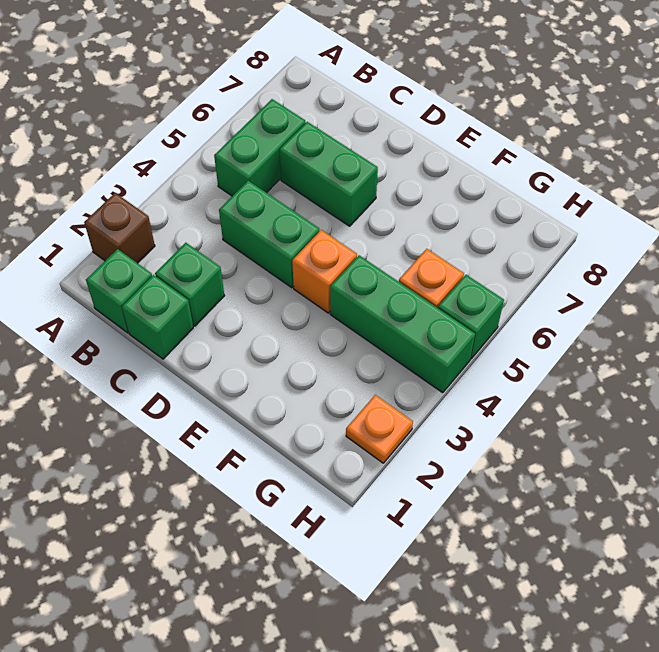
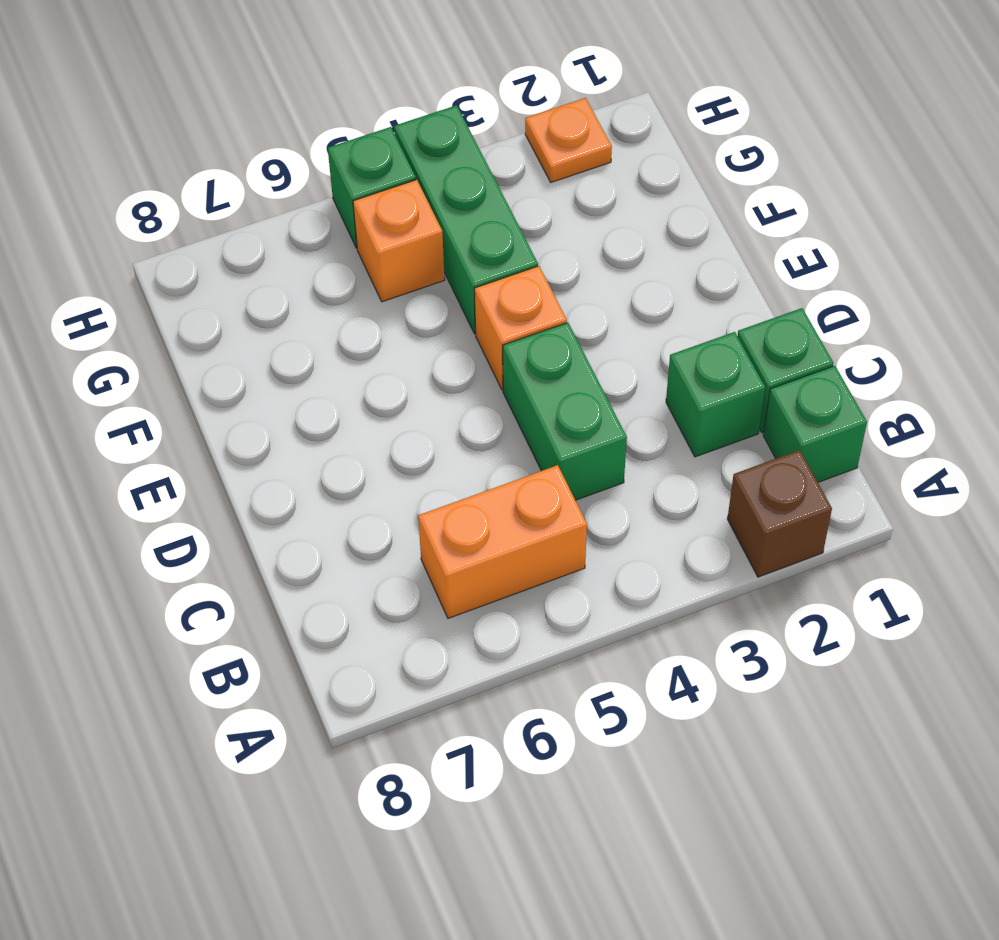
green 1x2 brick [214,99,306,196] -> orange 1x2 brick [418,465,587,618]
green 1x2 brick [279,122,378,226] -> none

